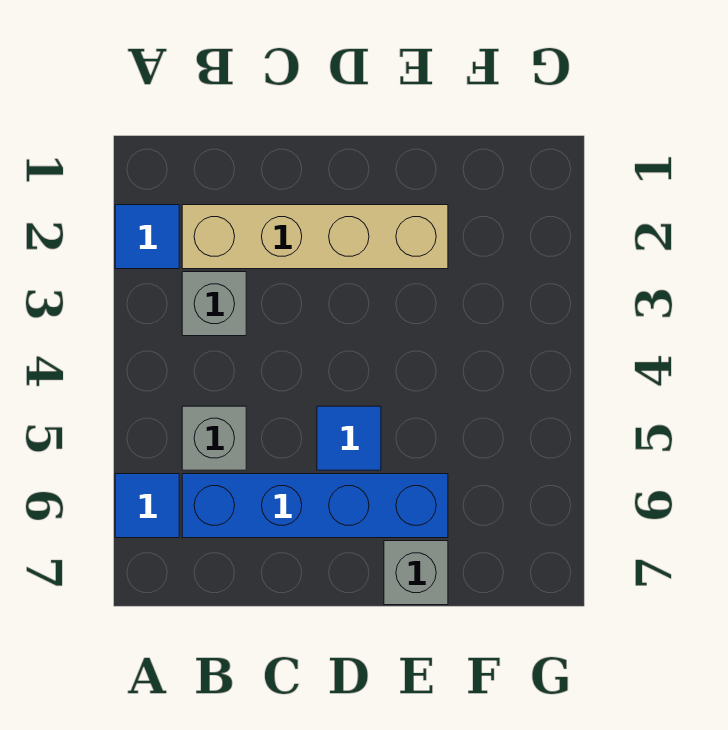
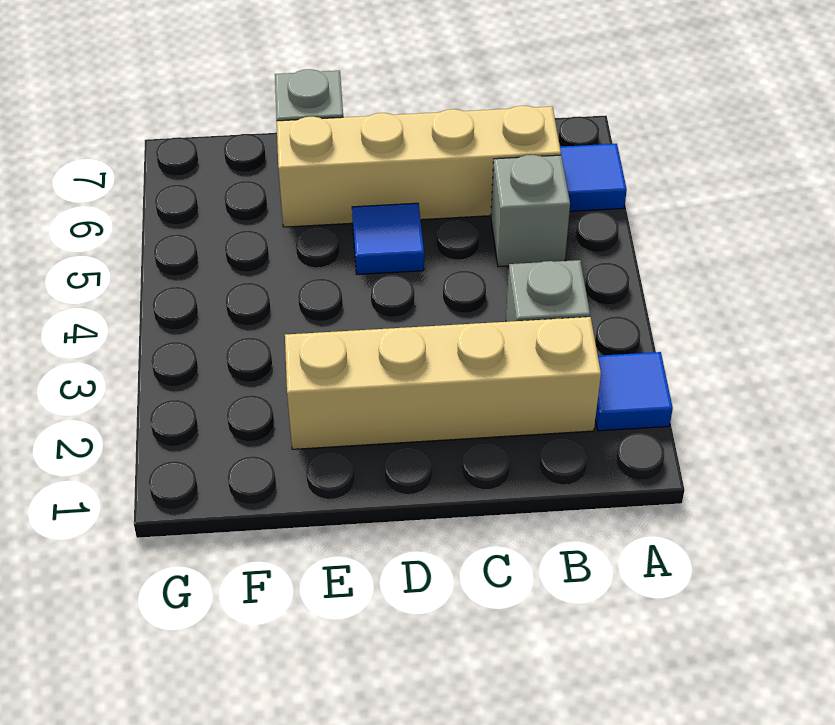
blue 1x4 brick [182,474,448,538] -> tan 1x4 brick [277,106,561,227]

